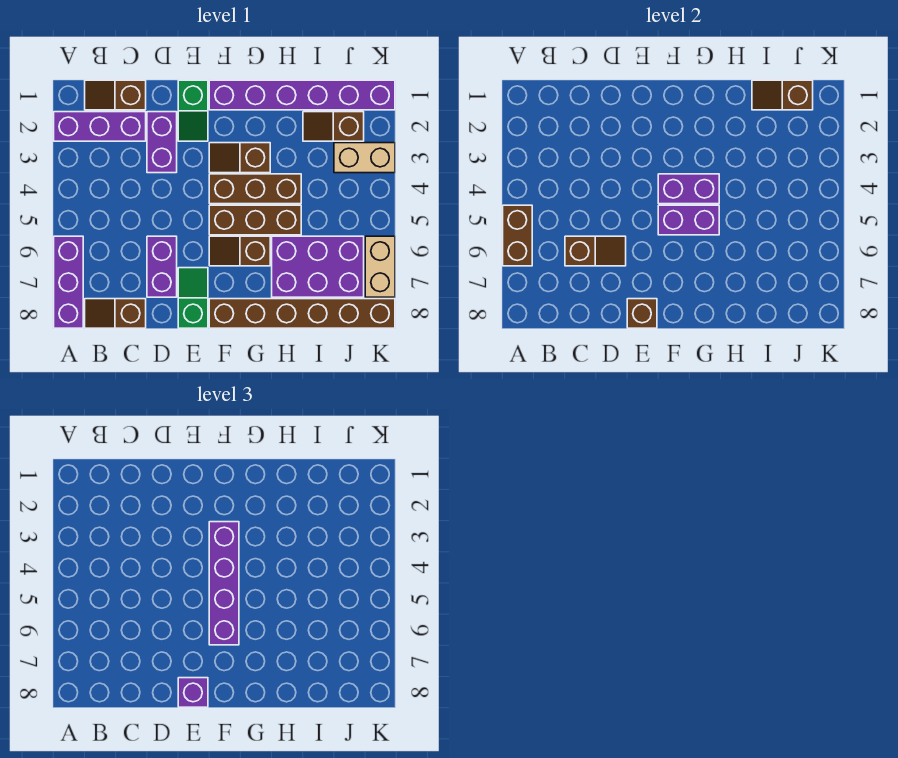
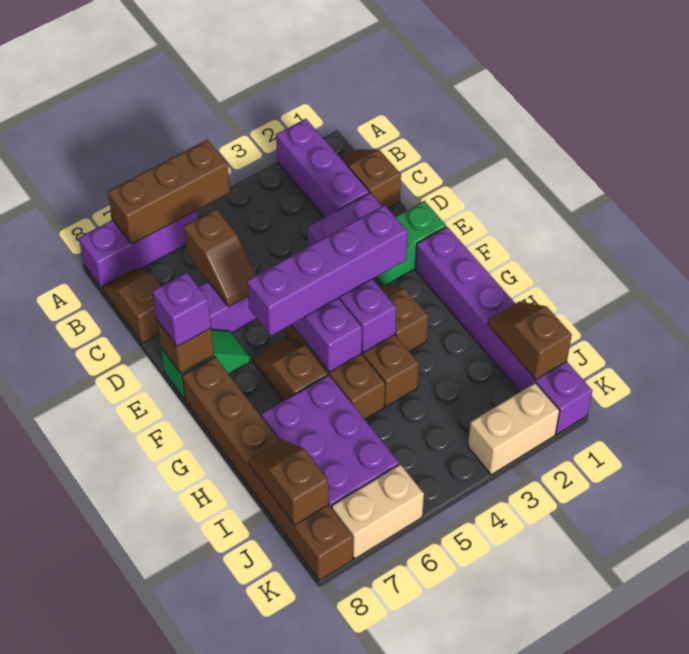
brown 1x2 brick [503,205,532,266] -> brown 1x3 brick [108,140,230,244]
brown 1x2 slope [303,112,364,141] -> brown 1x2 slope moved to [248,440,329,525]
tan 1x2 brick [334,143,395,173] -> tan 1x2 brick turned to [468,383,560,475]

